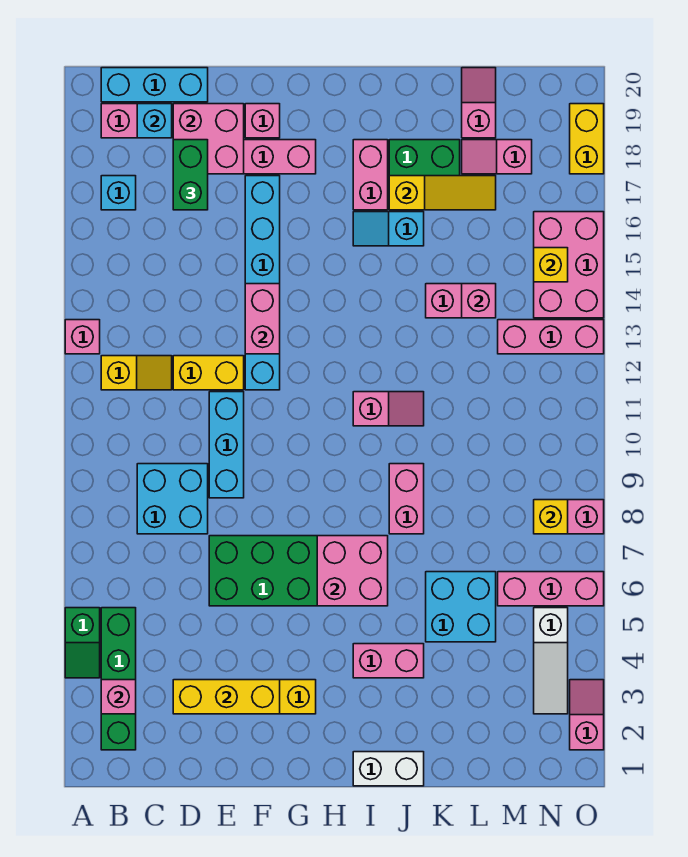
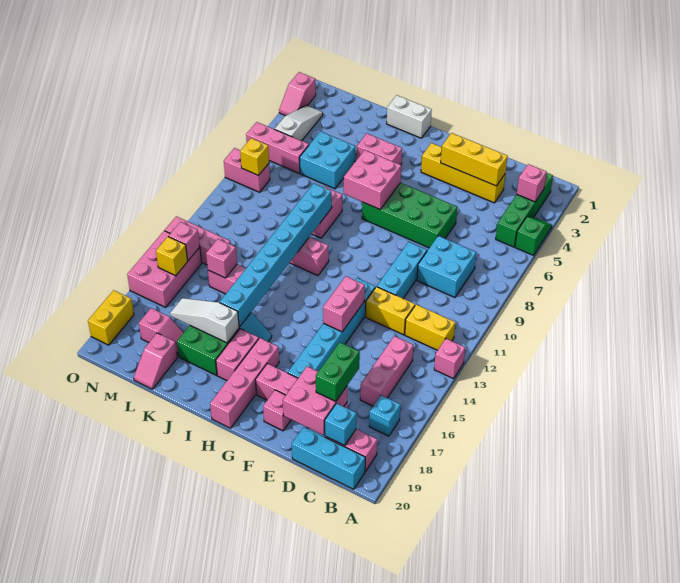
yellow 1x2 slope [101,356,172,390] -> yellow 1x2 brick [405,305,455,350]
none -> pink 1x3 brick [360,336,413,406]
none -> pink 1x4 brick [210,338,279,428]
none -> cyan 1x8 brick [220,183,332,327]
yellow 1x3 slope [389,176,496,210] -> white 1x3 slope [170,298,239,343]
none -> pink 1x1 brick [168,222,200,261]

